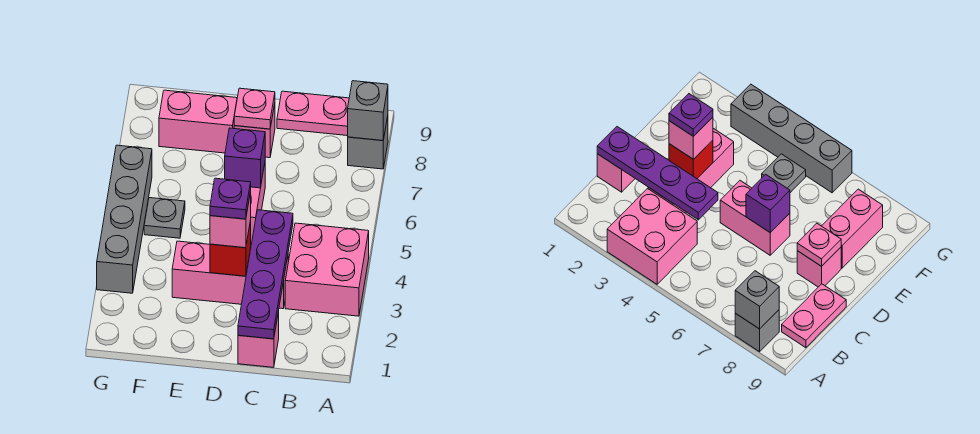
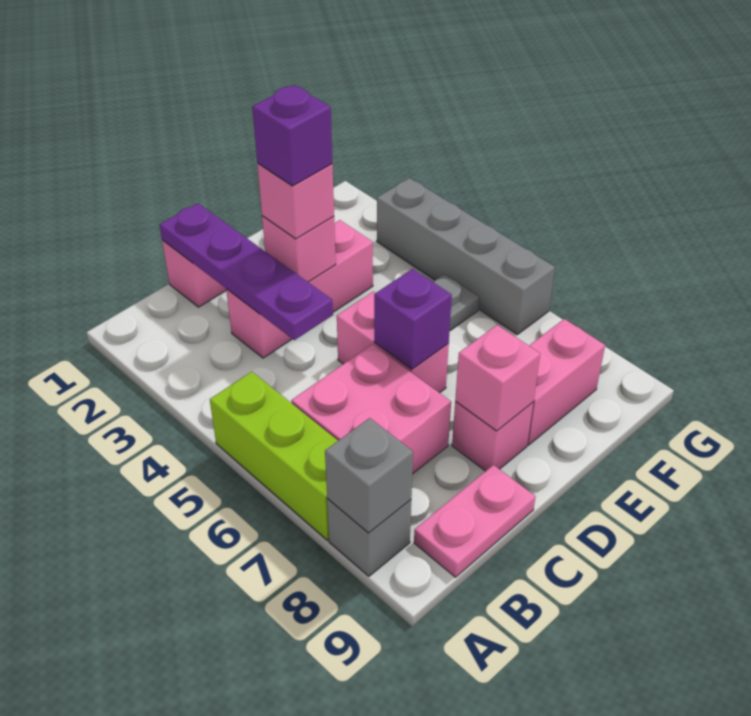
pink 2x2 brick [285,223,369,316] -> pink 2x2 brick moved to [291,344,451,474]
none -> lime 1x3 brick [210,372,338,540]
red 1x1 brick [210,221,251,276] -> pink 1x1 brick [262,216,336,282]
purple 1x1 plate [210,178,251,219] -> purple 1x1 brick [252,85,332,186]
pink 1x1 plate [234,88,275,129] -> pink 1x1 brick [455,325,540,431]

